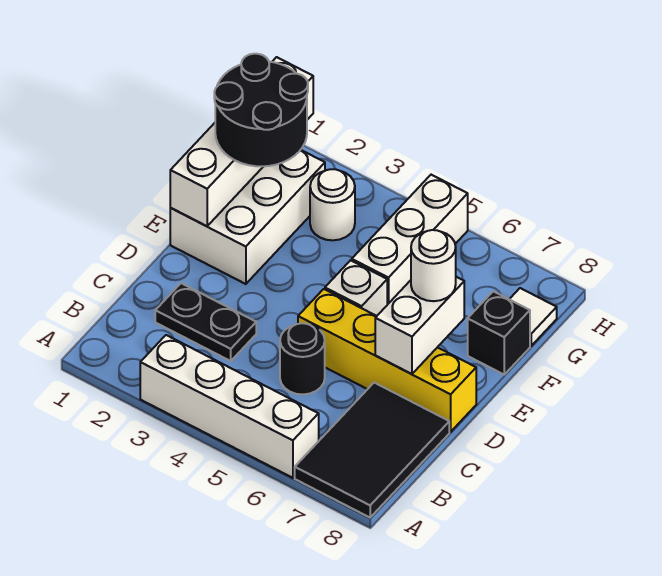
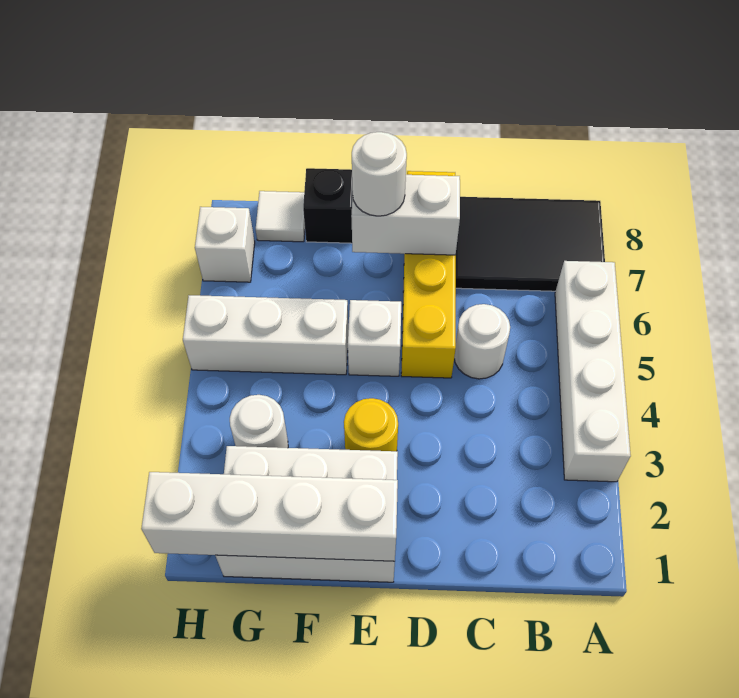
black 1x2 plate [155,283,256,361] -> none
black 1x1 round brick [280,323,325,394] -> white 1x1 round brick [454,304,510,379]
none -> yellow 1x1 round brick [344,398,398,451]
black 2x2 round brick [214,54,308,166] -> none
none -> white 1x1 brick [195,207,255,282]

